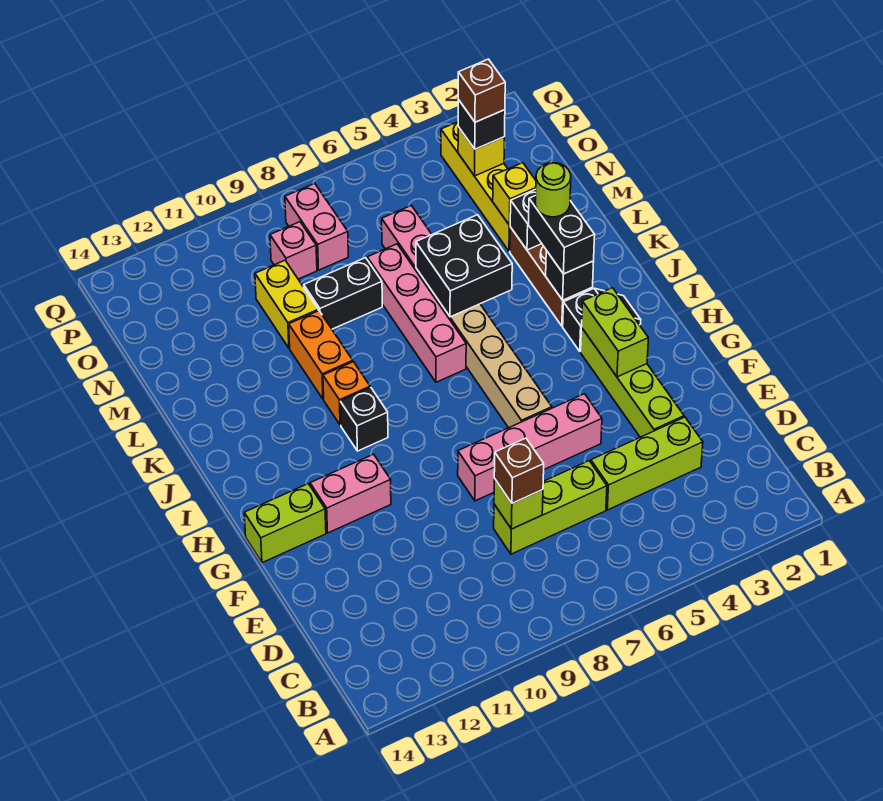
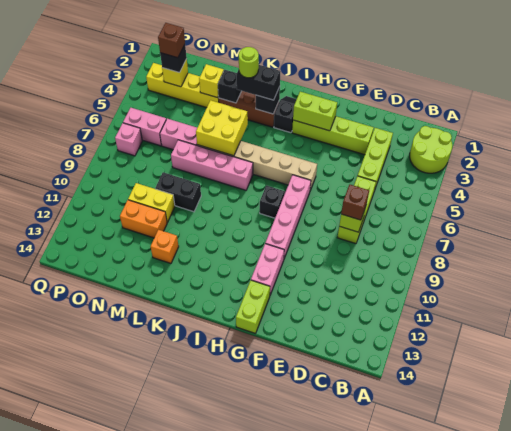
none -> lime 2x2 round brick [410,126,452,173]
pink 1x4 brick [458,394,602,501] -> pink 1x4 brick moved to [265,175,311,259]
black 1x1 brick [340,388,388,451] -> black 1x1 brick moved to [260,186,285,218]
orange 1x1 brick [323,362,370,425] -> orange 1x1 brick moved to [151,230,179,263]
black 2x2 brick [416,215,512,317] -> yellow 2x2 brick [196,100,248,156]
orange 1x2 brick [289,311,353,399] -> orange 1x2 brick moved to [120,200,167,238]
black 1x2 brick [304,258,382,329] -> black 1x2 brick turned to [155,172,201,212]
pink 1x2 brick [285,184,348,270] -> pink 1x2 brick moved to [123,108,166,146]
pink 1x1 brick [270,222,317,279] -> pink 1x1 brick moved to [115,123,142,156]

